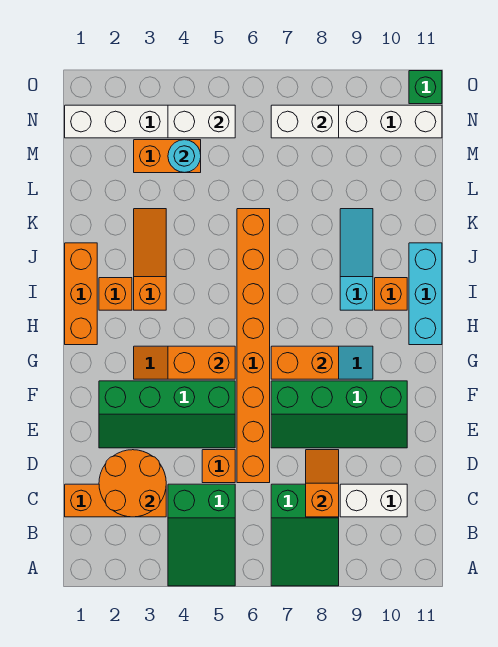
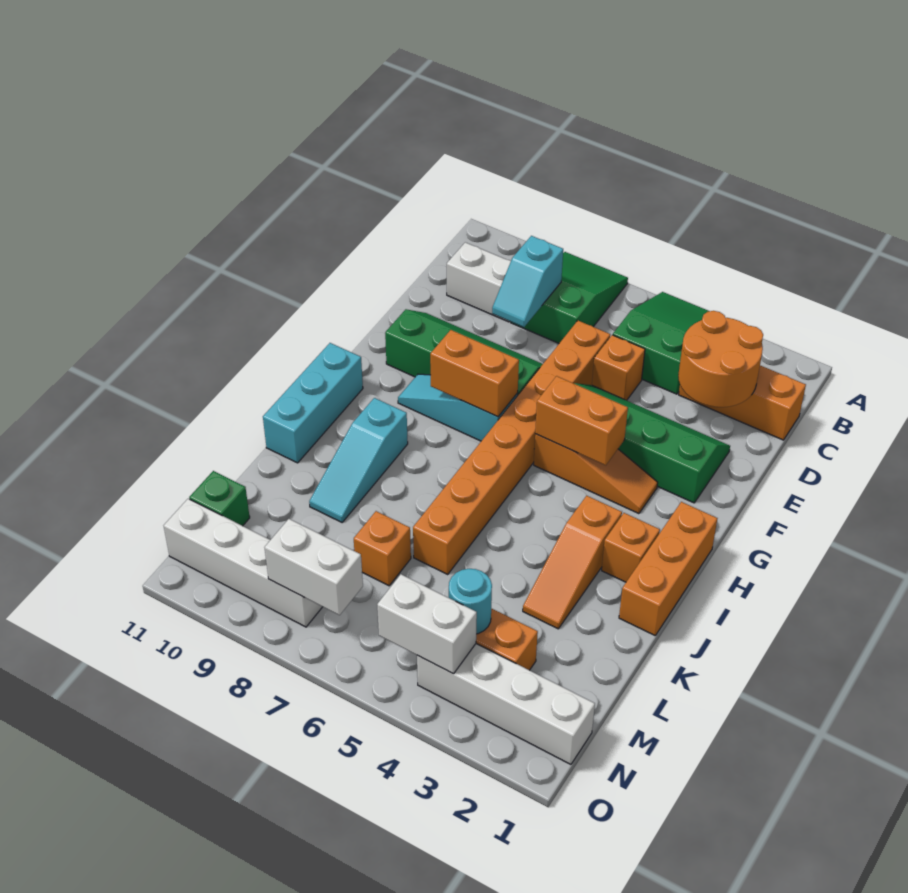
orange 1x2 slope [306,450,339,517] -> cyan 1x2 slope [492,236,563,327]
orange 1x1 brick [375,278,407,310] -> orange 1x1 brick moved to [354,511,411,586]
green 1x1 brick [409,71,442,104] -> green 1x1 brick moved to [189,471,250,526]

